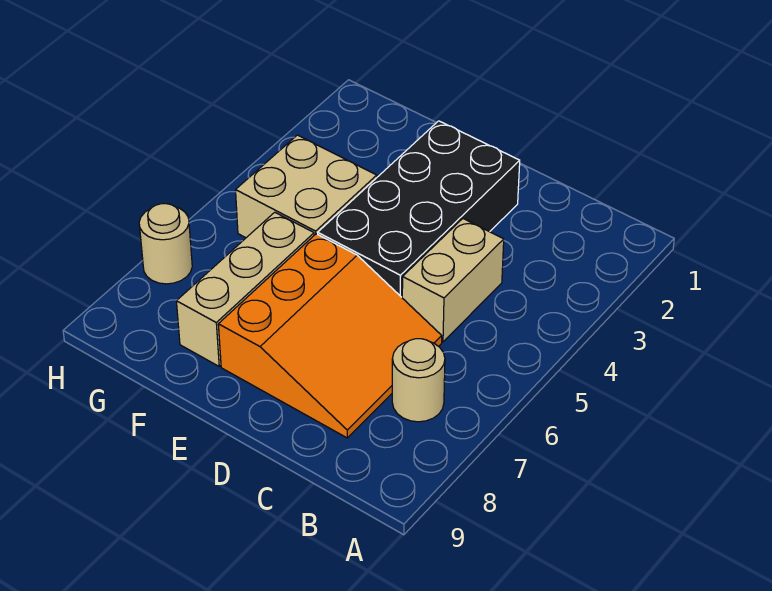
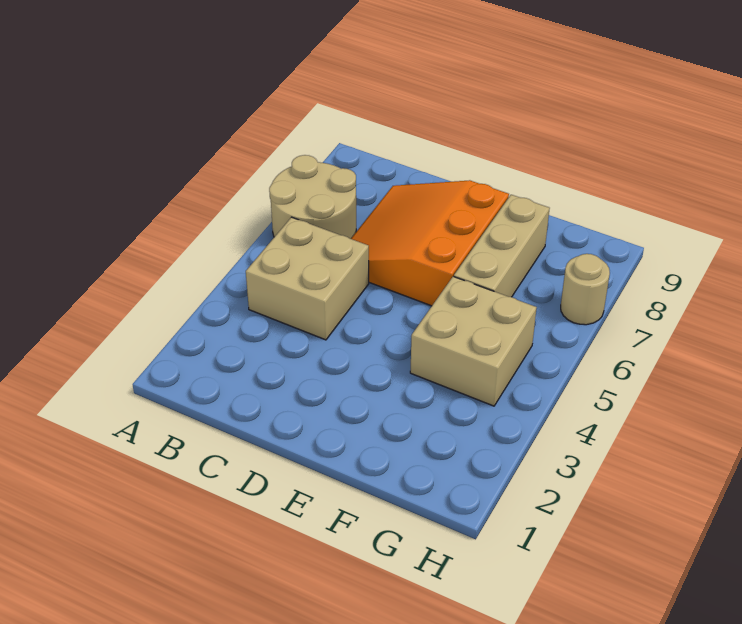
tan 1x1 round brick [392,339,445,422] -> tan 2x2 round brick [269,155,356,239]
tan 1x2 brick [402,219,504,342] -> tan 2x2 brick [246,217,369,340]
black 2x4 brick [318,121,520,297] -> none

